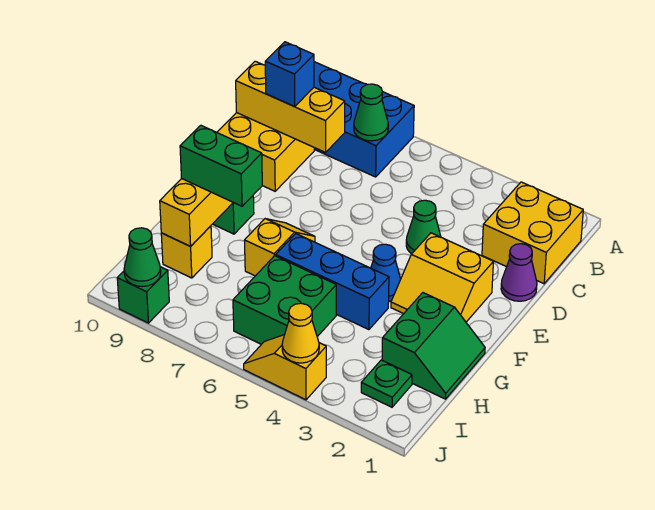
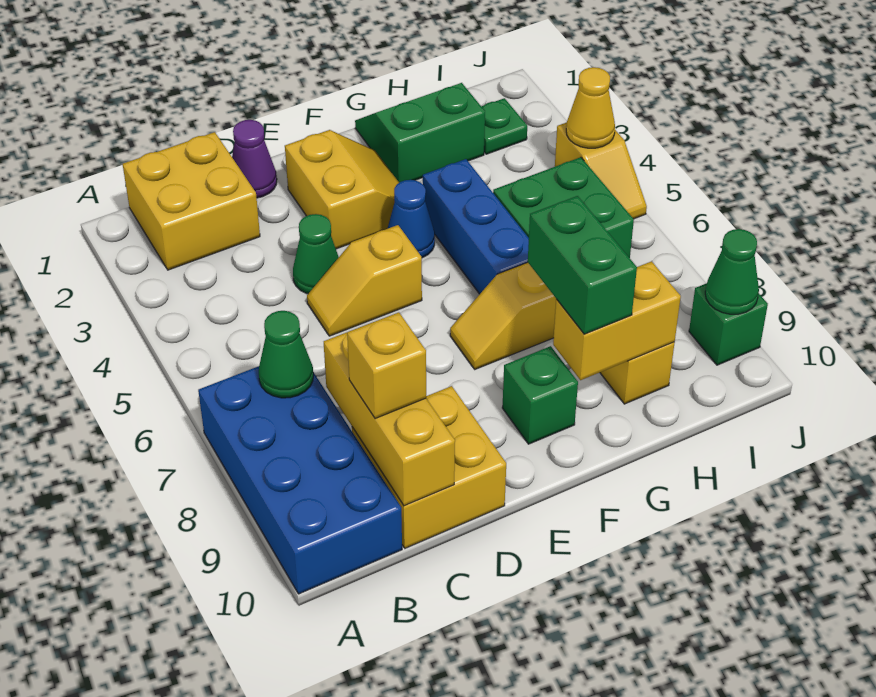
blue 1x1 brick [265,42,314,107] -> yellow 1x1 brick [347,312,426,419]
none -> yellow 1x2 slope [307,225,422,336]

